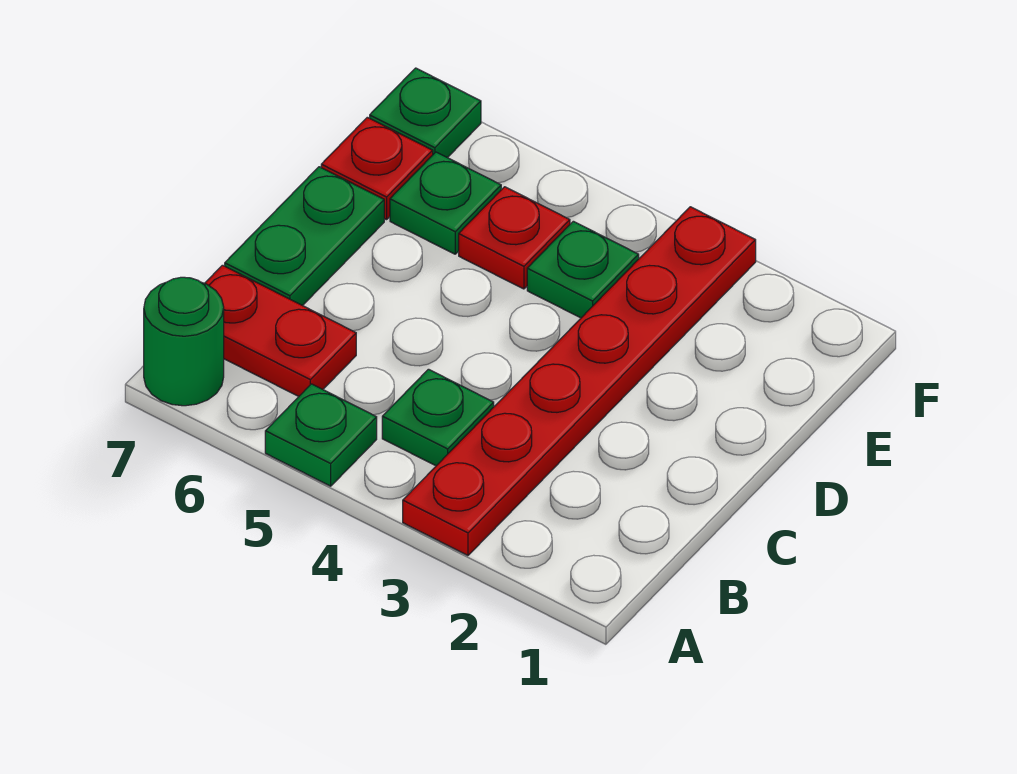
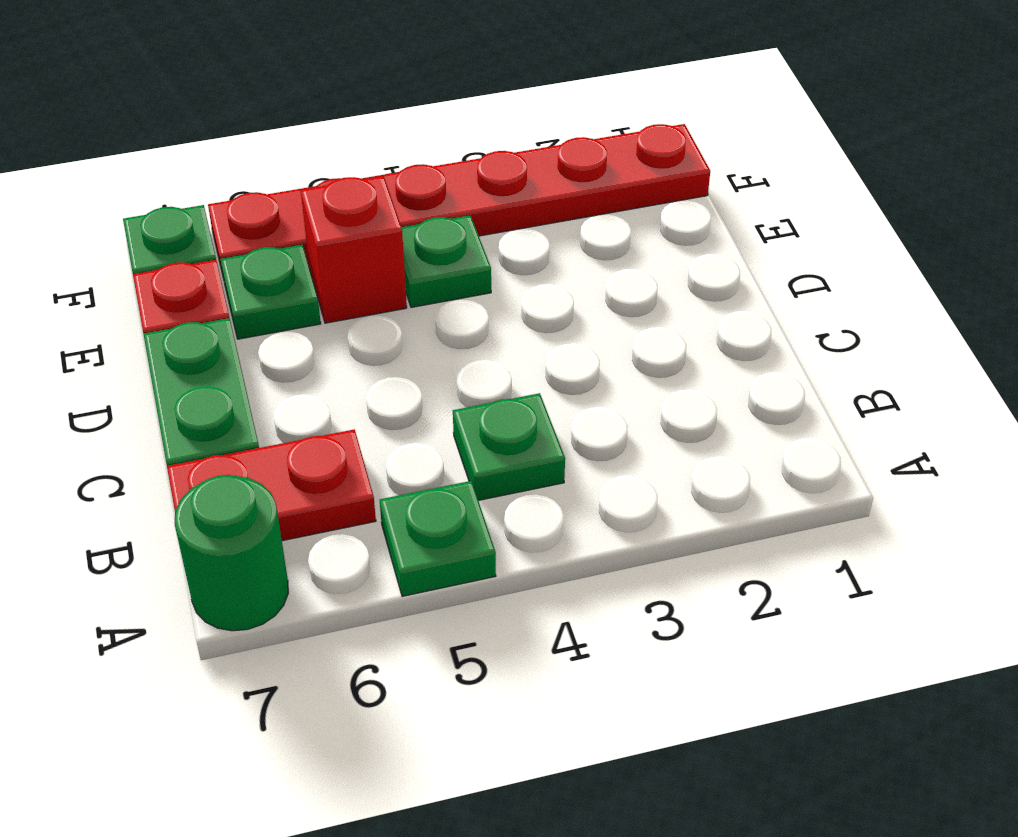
red 1x6 plate [403,207,756,555] -> red 1x6 plate turned to [208,124,710,278]
red 1x1 plate [459,187,570,289] -> red 1x1 brick [301,176,407,323]

